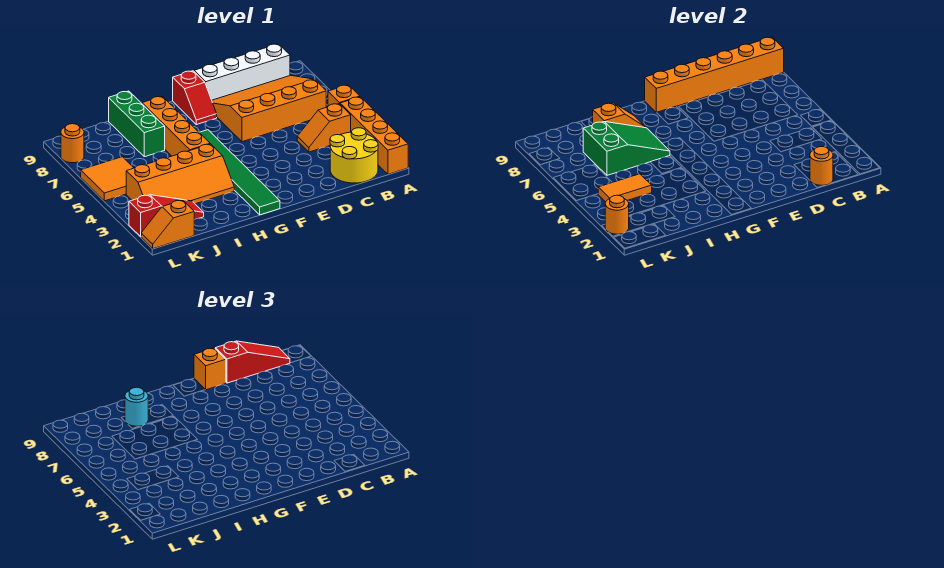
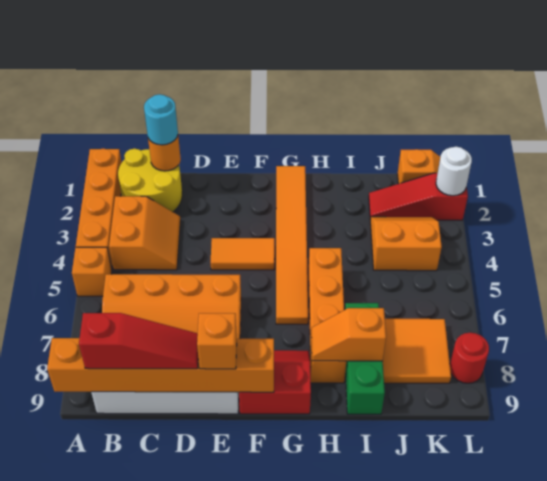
orange 1x2 slope [297,104,351,152] -> orange 2x2 slope [109,196,181,270]
red 1x3 slope [215,341,290,383] -> red 1x3 slope turned to [79,313,198,369]
red 1x2 slope [173,71,217,125] -> red 2x2 slope [239,350,311,414]
green 1x6 tile [199,130,280,215] -> orange 1x6 tile [276,166,308,324]
orange 2x4 slope [126,144,234,204] -> orange 2x2 slope [370,217,442,271]
green 2x3 slope [583,122,670,175] -> none
cyan 1x1 round brick [125,387,148,426] -> cyan 1x1 round brick moved to [144,94,178,145]
orange 1x2 tile [598,174,652,202] -> orange 1x2 tile moved to [211,238,275,270]
orange 2x2 tile [81,157,133,201] -> orange 2x2 tile moved to [383,319,451,383]
orange 1x1 round brick [605,195,629,235] -> white 1x1 round brick [436,147,472,196]
orange 1x1 round brick [61,124,84,163] -> red 1x1 round brick [450,333,489,383]

